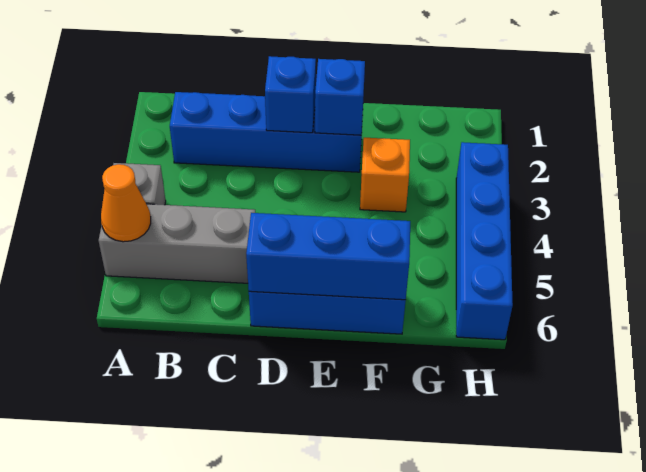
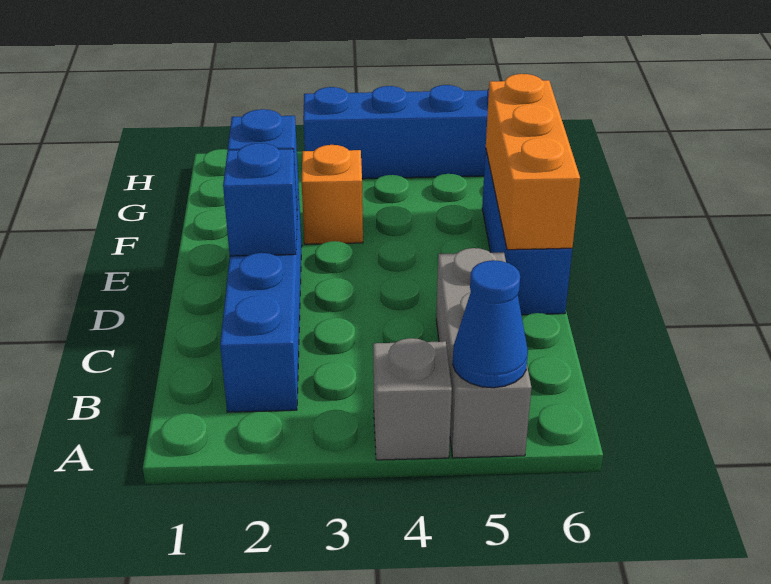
orange 1x1 cone [101,164,151,242] -> blue 1x1 cone [453,260,528,388]
blue 1x3 brick [246,213,410,300] -> orange 1x3 brick [486,74,580,250]

